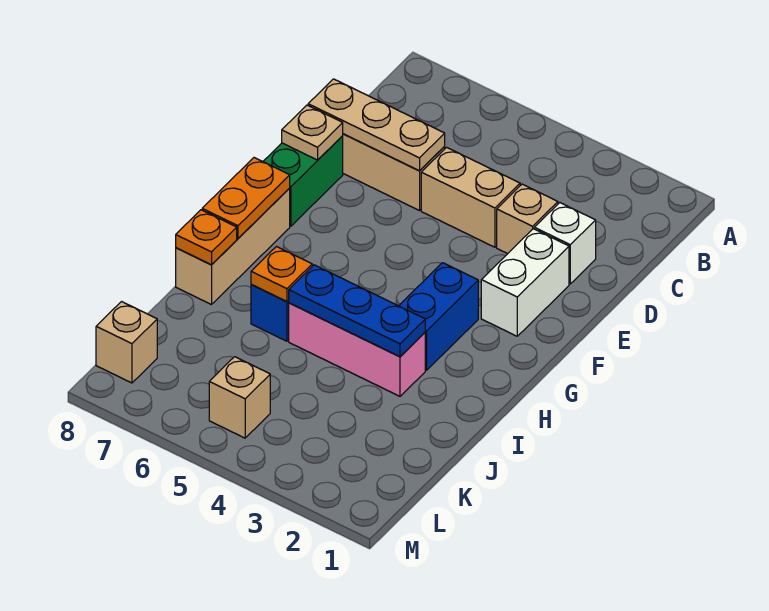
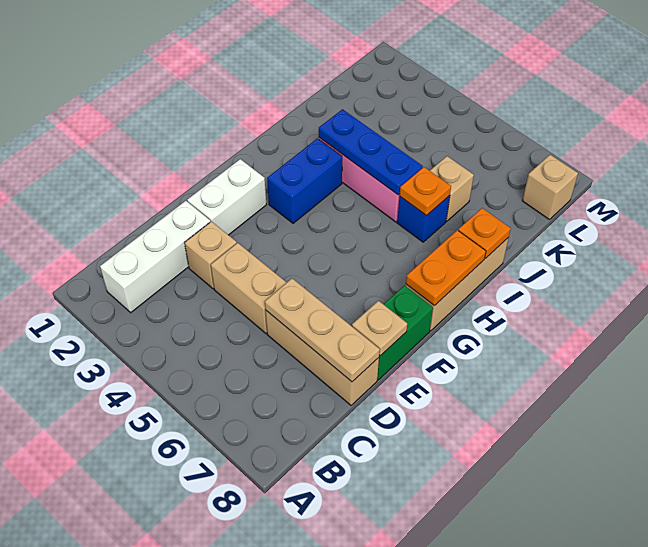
white 1x1 brick [534,203,596,284] -> white 1x3 brick [100,201,210,313]
tan 1x1 brick [209,357,270,438] -> tan 1x1 brick moved to [430,156,474,221]

